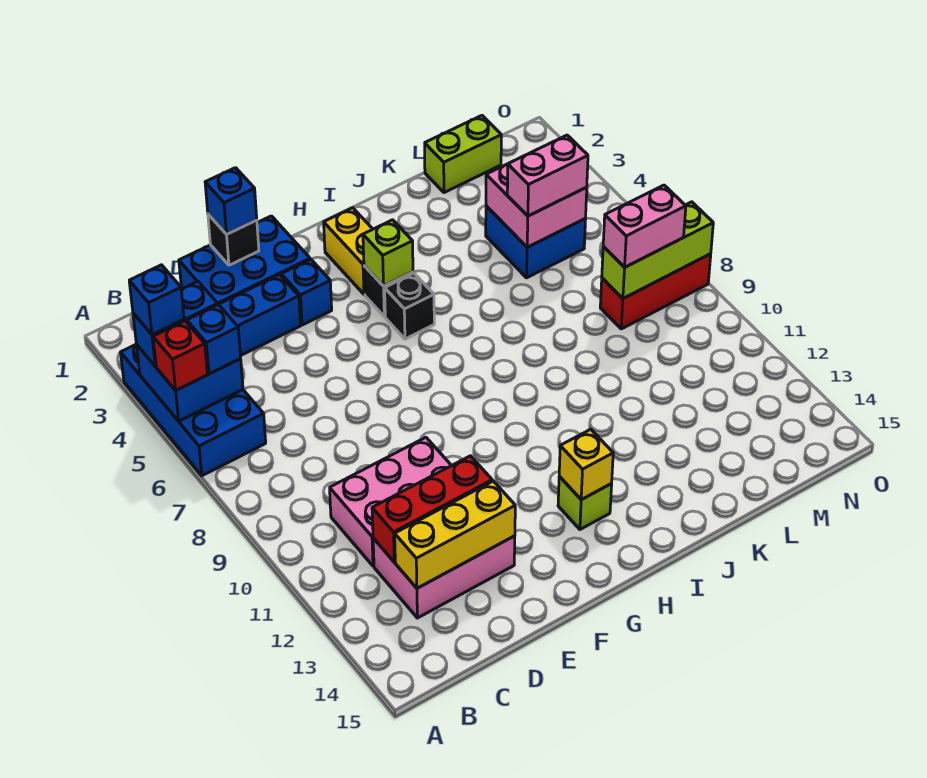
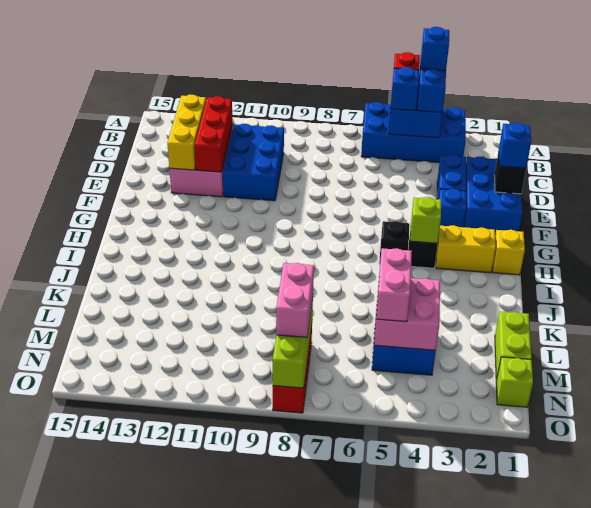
pink 2x3 brick [330,437,452,566] -> blue 2x3 brick [223,124,284,201]
lime 1x1 brick [558,477,612,529] -> lime 1x1 brick moved to [496,357,533,407]
yellow 1x1 brick [559,429,613,500] -> yellow 1x1 brick moved to [493,230,525,275]

